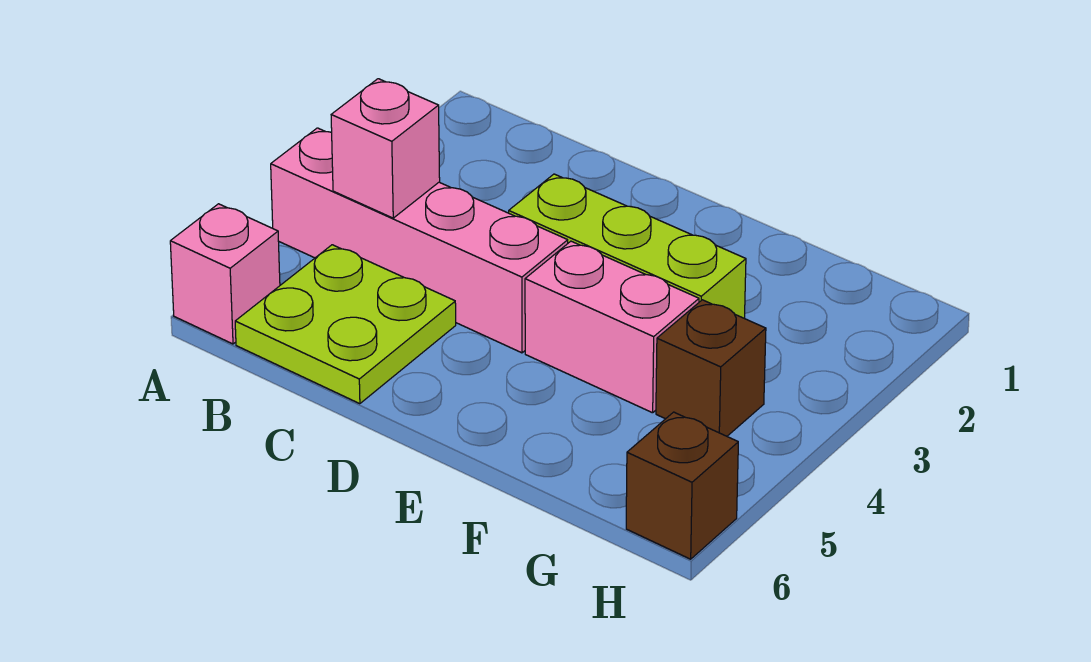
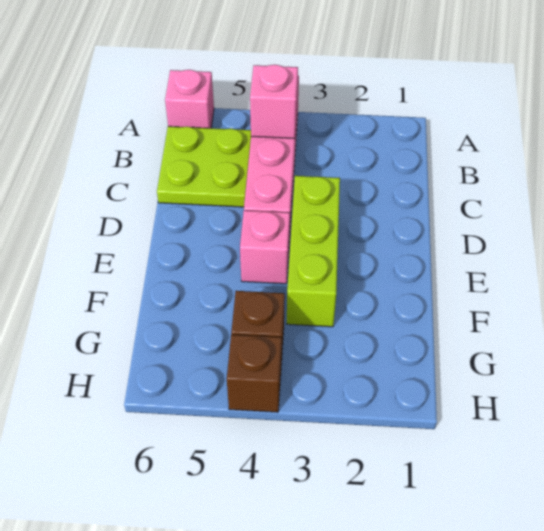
pink 1x2 brick [525,241,699,413] -> pink 1x1 brick [240,210,290,284]
brown 1x1 brick [626,412,738,559] -> brown 1x1 brick moved to [227,335,282,412]

